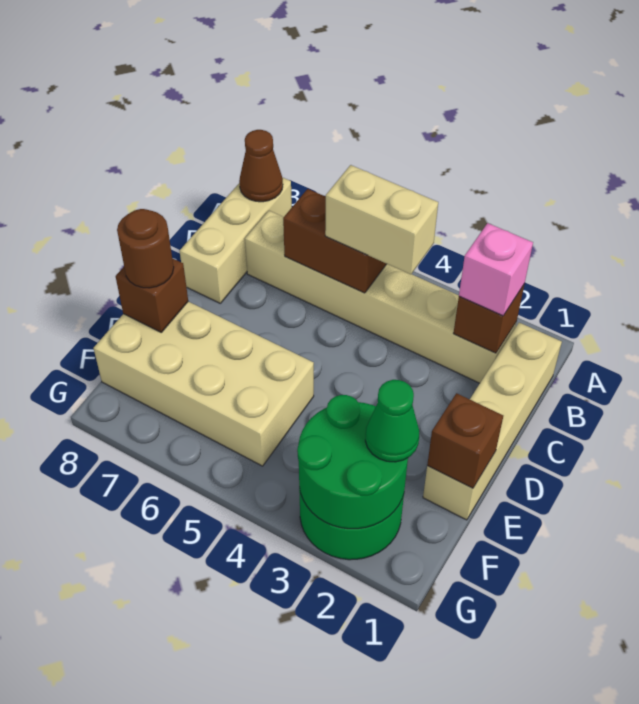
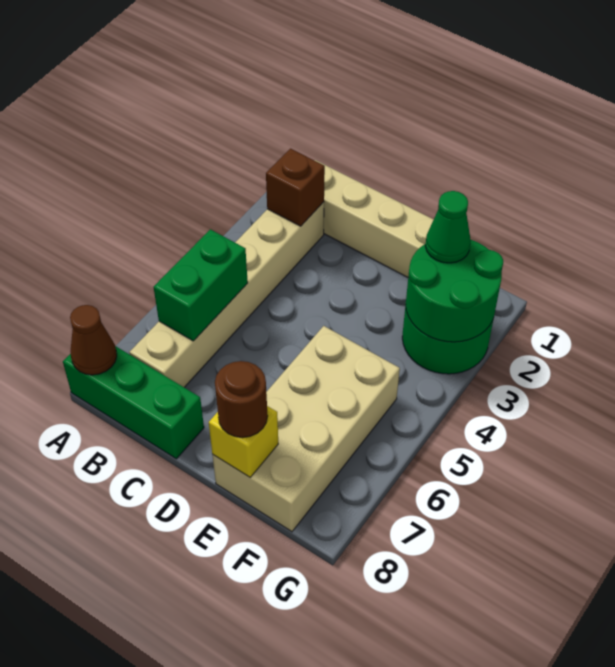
tan 1x3 brick [180,177,292,303] -> green 1x3 brick [63,346,204,459]
pink 1x1 brick [459,223,533,316] -> none
tan 1x2 brick [325,165,438,274] -> none
brown 1x2 brick [283,189,386,293] -> green 1x2 brick [154,229,248,341]
brown 1x1 brick [427,393,503,488] -> none
brown 1x1 brick [116,258,188,332] -> yellow 1x1 brick [209,406,278,477]

